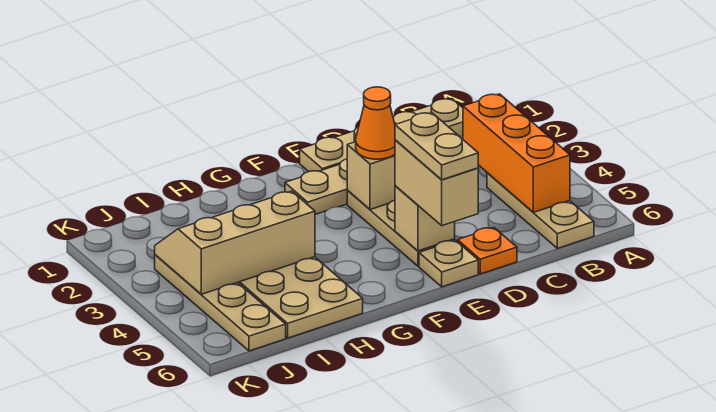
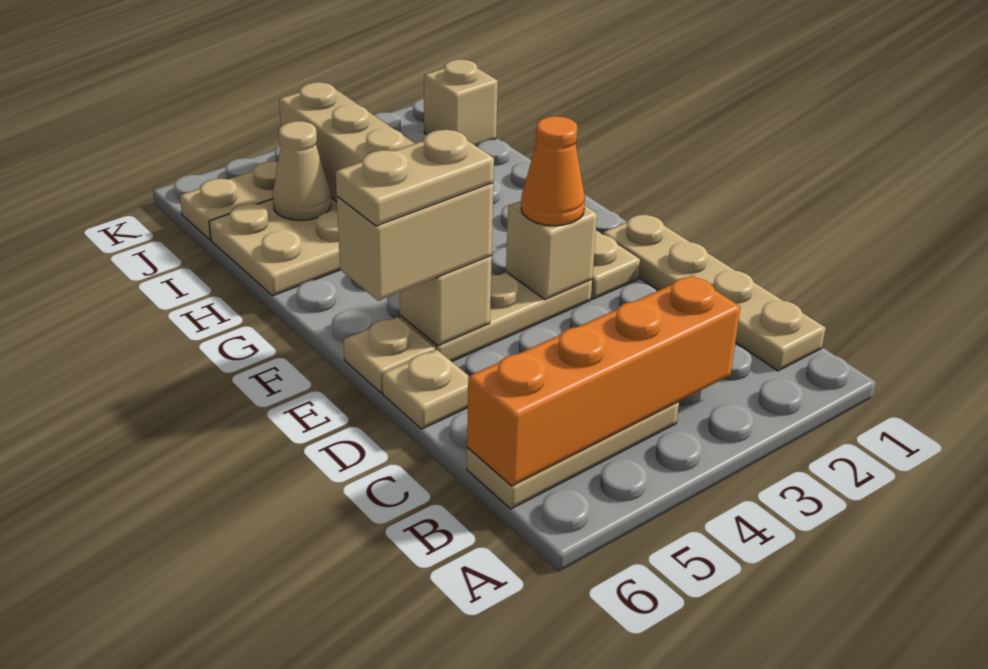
orange 1x3 brick [463,94,570,212] -> orange 1x4 brick [467,275,741,486]
orange 1x1 plate [458,228,517,274] -> tan 1x1 plate [382,350,468,429]
none -> tan 1x1 cone [273,121,331,220]
none -> tan 1x1 brick [424,59,498,146]

